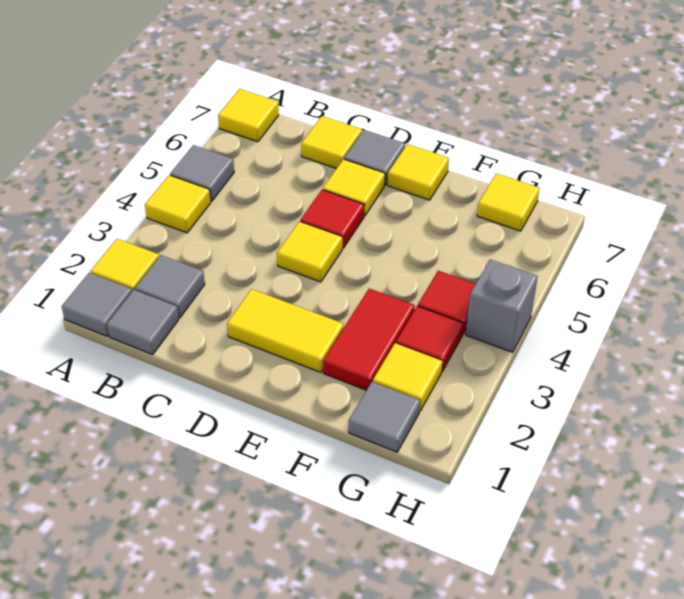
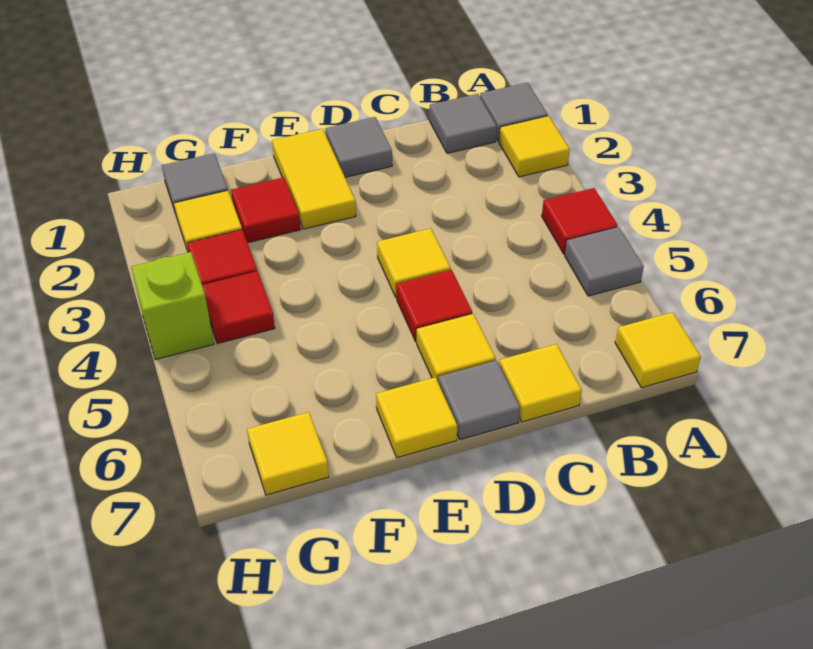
yellow 1x1 tile [145,175,211,233] -> red 1x1 tile [542,188,618,254]
grey 1x1 tile [135,255,205,318] -> grey 1x1 tile moved to [325,117,392,177]
yellow 1x2 tile [227,289,344,372] -> yellow 1x2 tile turned to [272,129,356,229]
red 1x2 tile [323,289,415,390] -> red 1x1 tile [231,177,301,243]
grey 1x1 brick [466,259,538,352] -> lime 1x1 brick [131,252,214,360]

